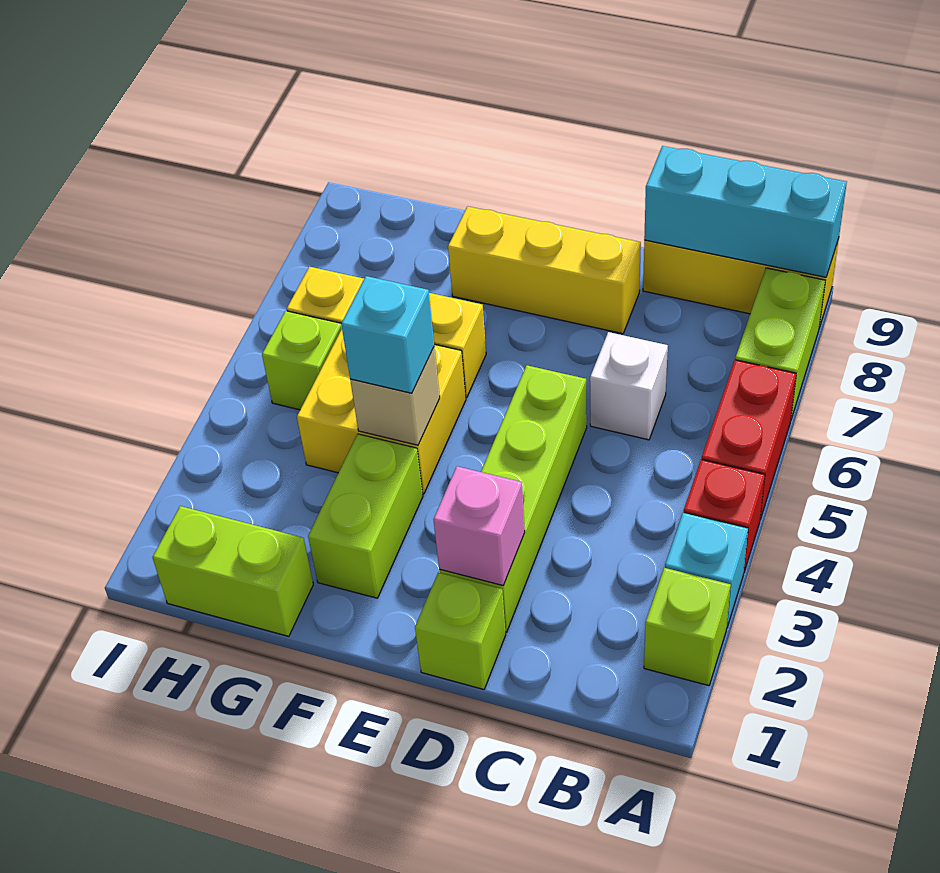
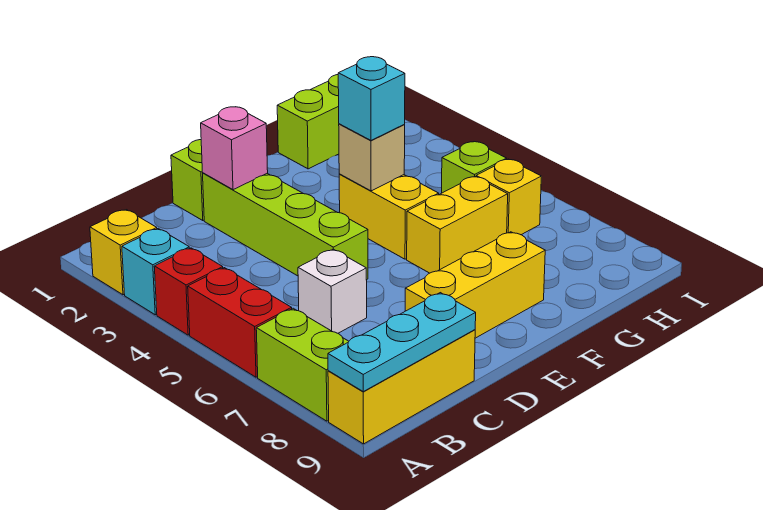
lime 1x1 brick [644,568,731,686] -> yellow 1x1 brick [90,210,157,295]
cyan 1x3 brick [644,146,847,277] -> cyan 1x3 plate [328,293,476,392]
lime 1x2 brick [308,434,423,598] -> none
yellow 2x2 brick [297,329,466,494] -> yellow 1x2 brick [339,174,439,259]

